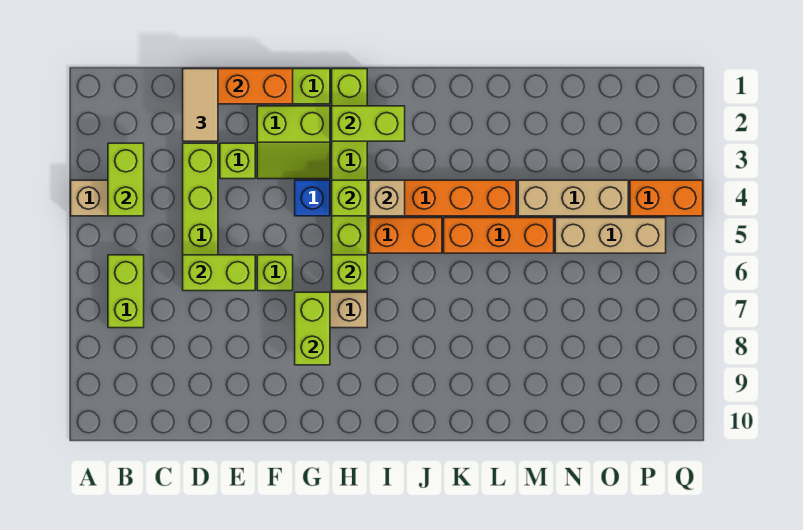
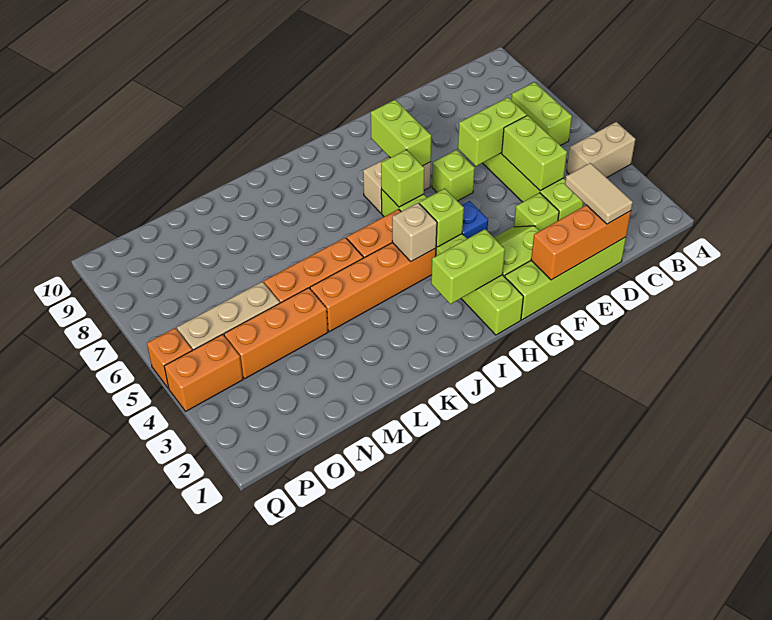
lime 1x2 brick [108,143,144,216] -> lime 1x2 brick moved to [502,115,567,191]
tan 1x3 brick [518,180,628,216] -> orange 1x3 brick [224,288,328,379]
none -> orange 1x1 brick [147,328,192,388]

